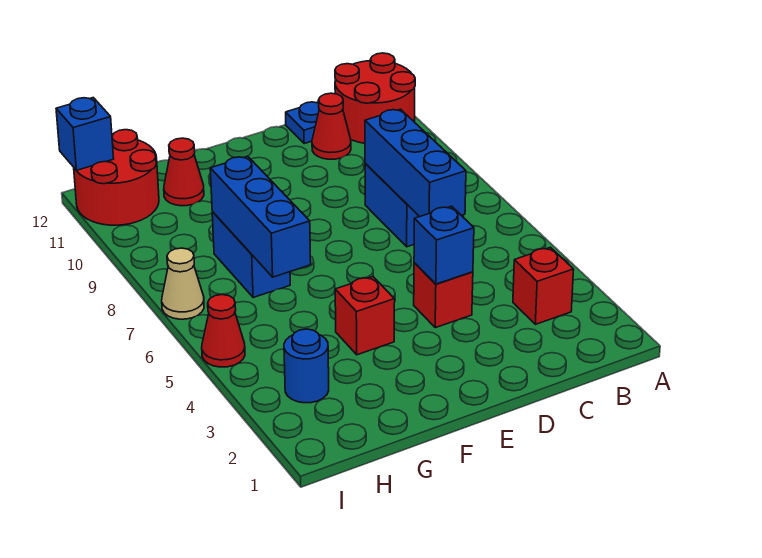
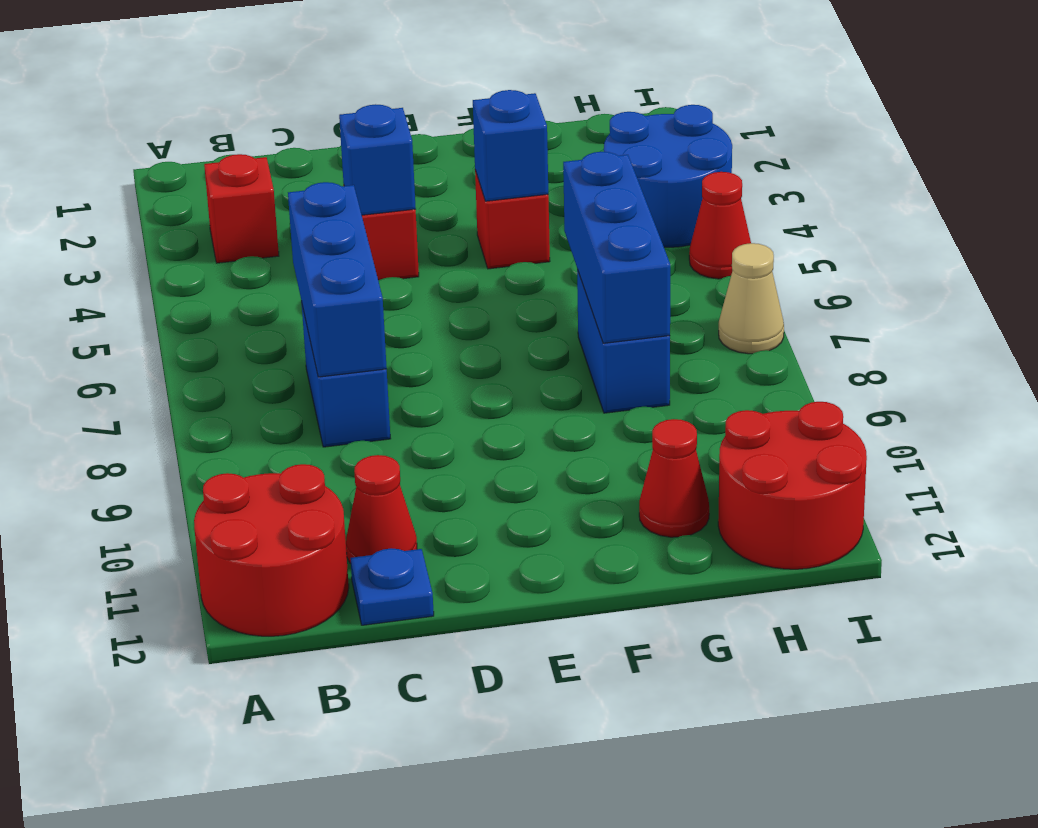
blue 1x1 round brick [284,329,329,403] -> blue 2x2 round brick [604,105,732,247]
blue 1x1 brick [56,98,114,170] -> blue 1x1 brick moved to [473,90,548,201]

